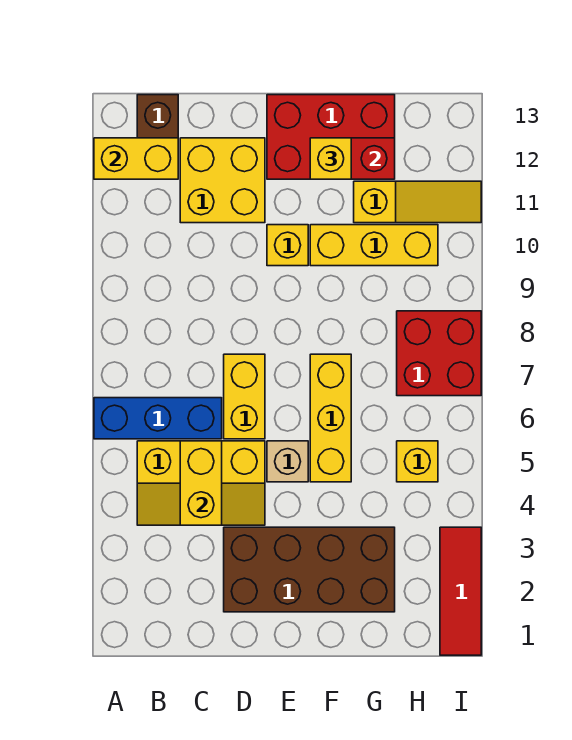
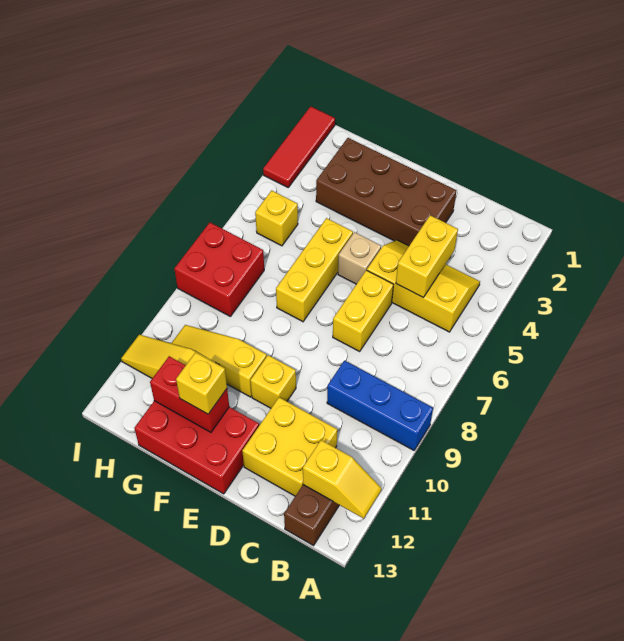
blue 1x3 brick [94,398,222,439] -> blue 1x3 brick moved to [327,361,433,450]
yellow 1x2 brick [94,138,178,179] -> yellow 1x2 slope [303,440,381,519]
yellow 1x3 brick [310,225,438,266] -> yellow 1x3 slope [171,325,267,397]

